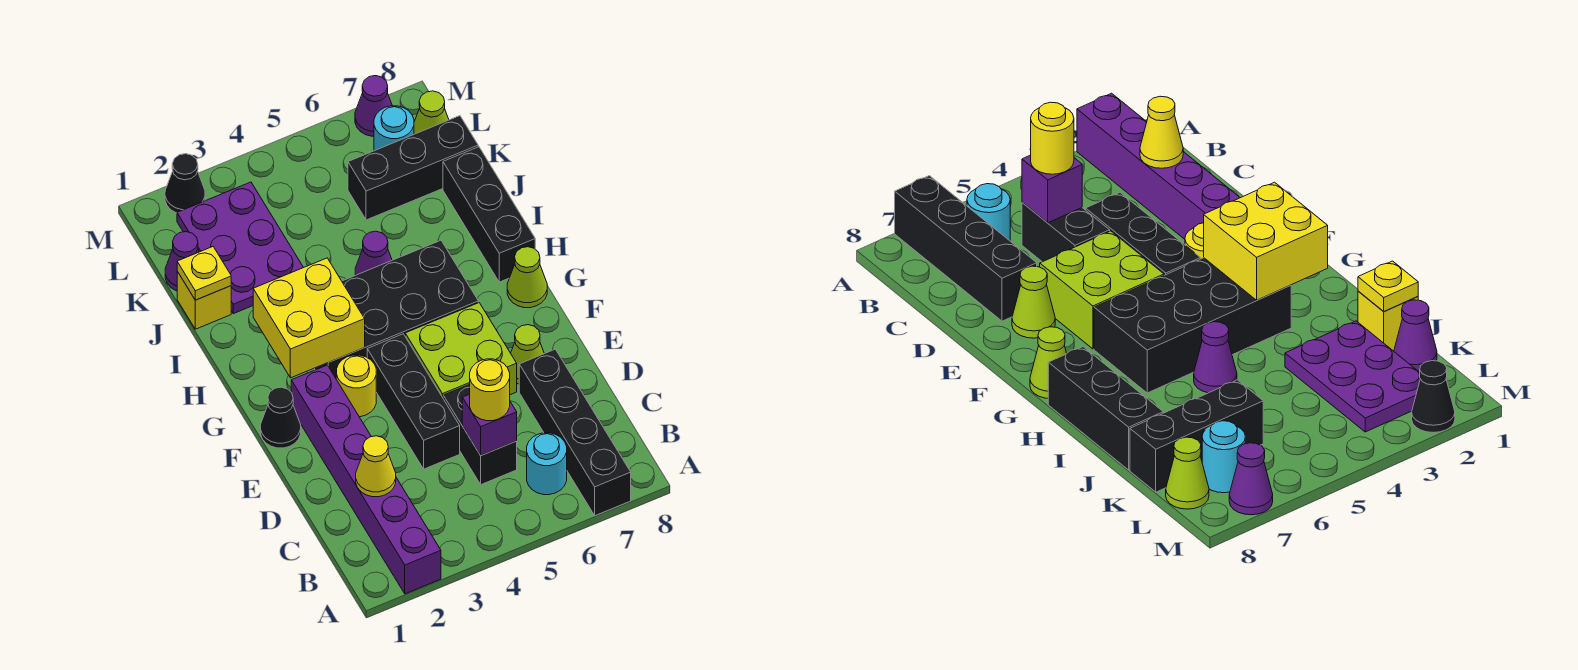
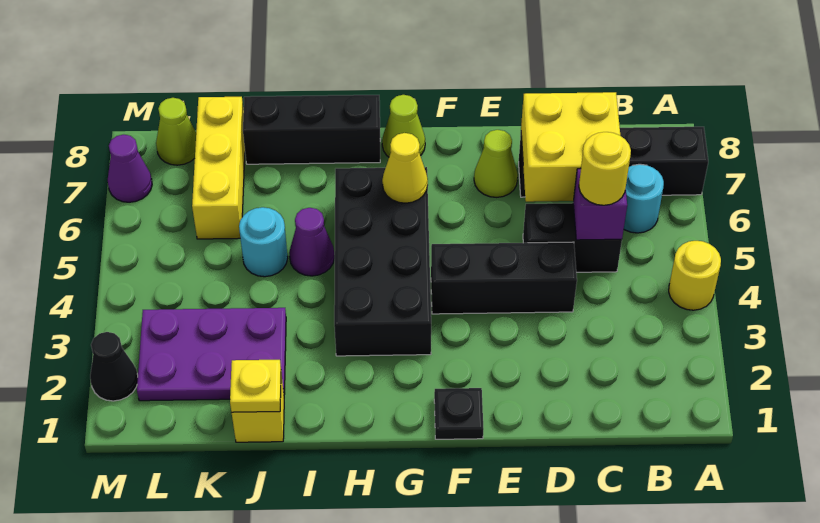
purple 1x6 brick [291,365,441,594] -> none
yellow 1x1 cone [356,436,396,497] -> yellow 1x1 cone moved to [382,133,428,203]
lime 2x2 brick [405,303,517,397] -> none
black 1x1 cone [261,387,301,448] -> black 1x1 plate [434,388,484,439]
yellow 1x1 round brick [336,355,376,417] -> yellow 1x1 round brick moved to [669,241,721,310]
yellow 2x2 brick [253,258,365,378] -> yellow 2x2 brick moved to [521,92,620,202]
purple 1x1 cone [165,232,199,291] -> none
black 1x3 brick [348,116,478,220] -> yellow 1x3 brick [192,97,245,239]
cyan 1x1 round brick [374,106,414,151] -> cyan 1x1 round brick moved to [239,207,288,277]

